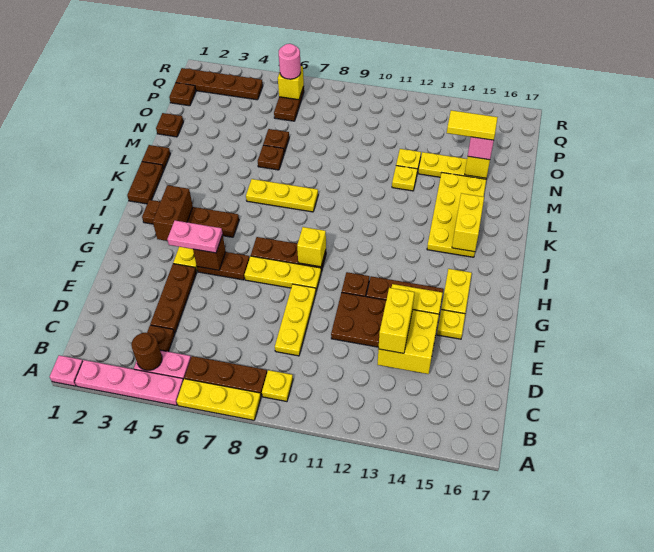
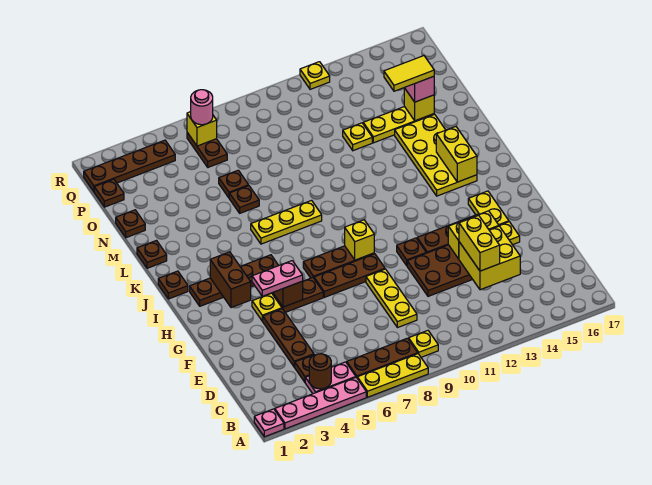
yellow 1x3 plate [244,256,321,291] -> brown 1x3 plate [314,254,385,297]
brown 1x2 plate [127,162,164,204] -> brown 1x1 plate [158,271,188,299]
yellow 1x1 plate [392,166,417,191] -> yellow 1x1 plate moved to [300,62,330,89]

